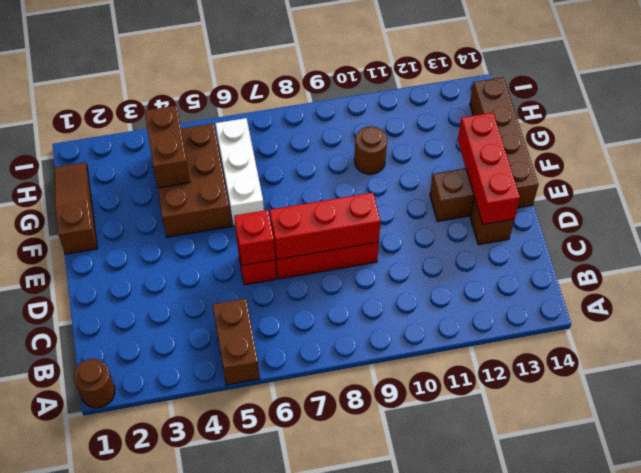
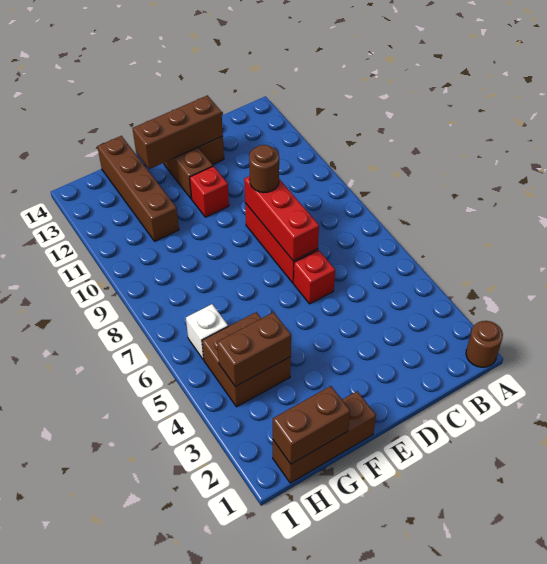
brown 1x2 brick [213,299,260,385] -> brown 1x2 brick moved to [273,386,350,464]
red 1x1 brick [234,210,275,265] -> red 1x1 brick moved to [190,166,229,217]
red 1x3 brick [458,112,520,224] -> brown 1x3 brick [133,95,223,169]
brown 1x4 brick [470,77,539,208] -> brown 1x4 brick turned to [97,136,179,241]
brown 1x3 slope [55,162,97,254] -> brown 1x3 brick [273,391,376,483]
brown 2x3 brick [158,123,231,237] -> brown 2x2 brick [202,312,291,407]
white 1x3 brick [215,118,264,226] -> white 1x1 brick [186,304,228,360]
brown 1x1 round brick [354,126,387,174] -> brown 1x1 round brick moved to [249,145,279,192]

